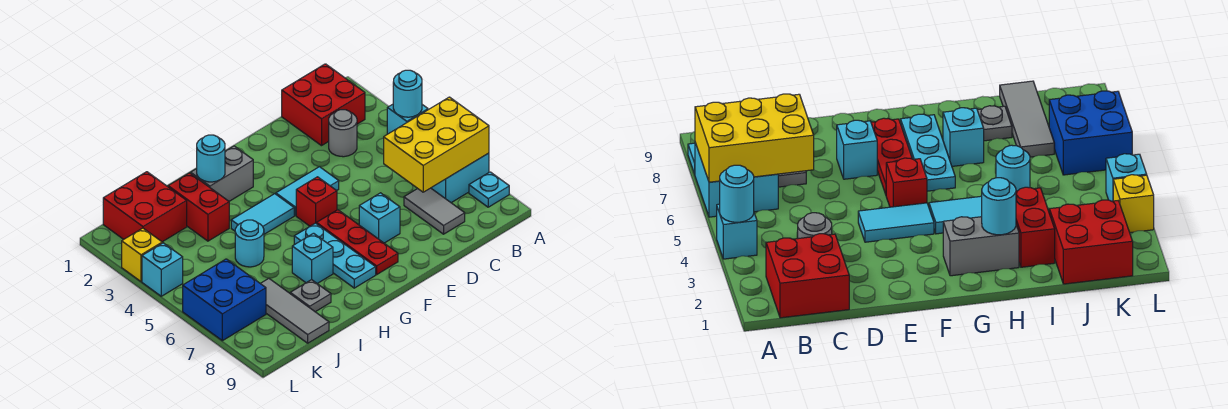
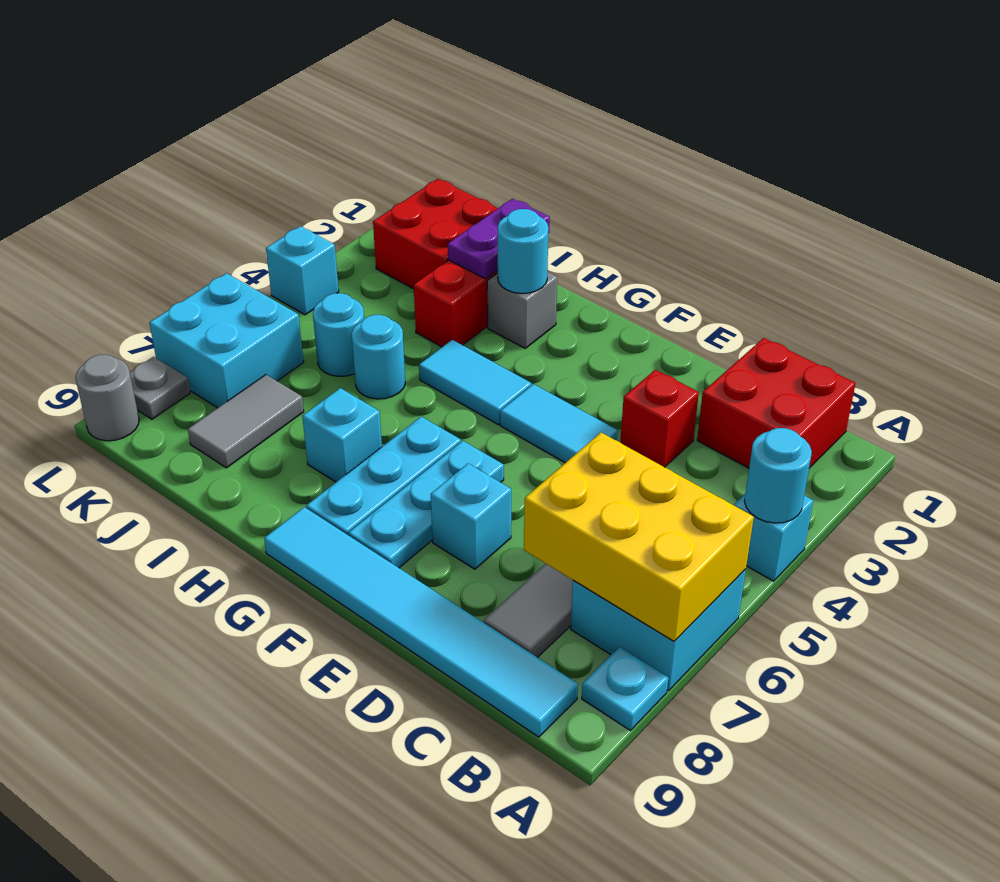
none -> cyan 1x6 tile [264,507,578,737]
grey 1x1 round brick [329,110,357,157] -> grey 1x1 round brick moved to [75,355,139,441]
red 1x1 brick [296,177,337,226] -> red 1x1 brick moved to [620,370,699,467]
red 1x3 plate [317,210,398,274] -> cyan 1x3 plate [348,441,504,568]
grey 1x2 brick [191,146,253,201] -> grey 1x1 brick [487,272,557,348]
none -> purple 1x2 plate [448,199,550,279]
grey 1x1 plate [290,280,331,312] -> grey 1x1 plate moved to [130,357,190,419]
none -> cyan 1x1 round brick [313,293,364,376]
grey 1x3 tile [260,279,329,343] -> grey 1x2 tile [188,375,304,468]
blue 2x2 brick [183,259,266,341] -> cyan 2x2 brick [150,273,304,408]
yellow 1x1 brick [122,228,162,281] -> none

